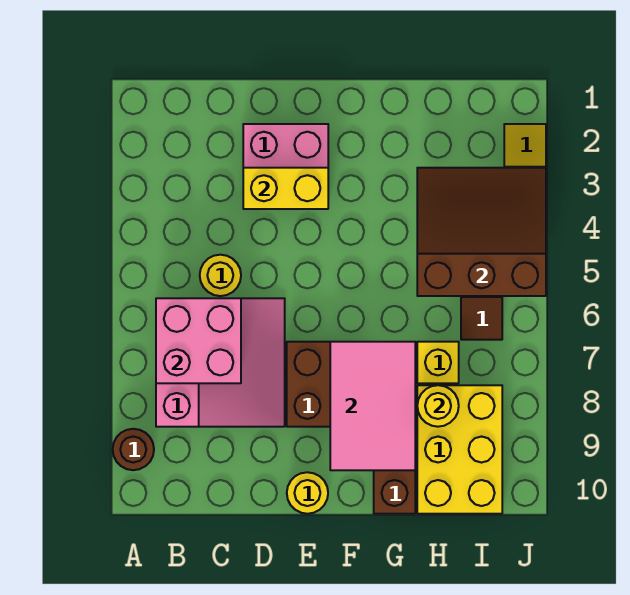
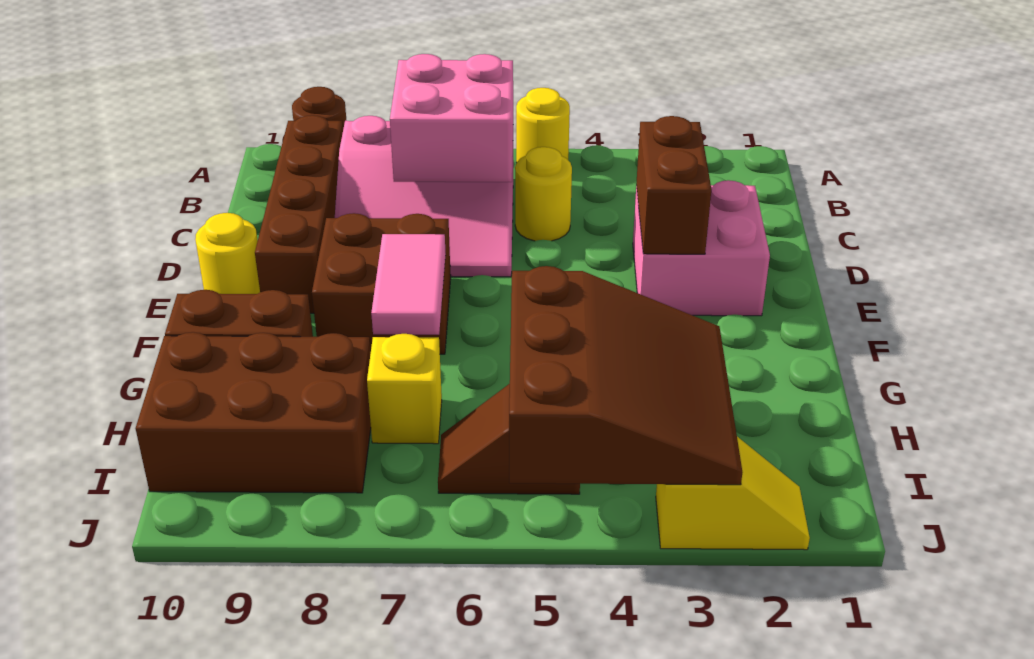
none -> brown 1x4 brick [255,115,343,313]
yellow 1x2 brick [243,168,328,209] -> brown 1x2 brick [636,116,712,254]
pink 2x3 tile [330,342,415,470] -> pink 1x2 tile [371,234,446,335]
yellow 2x3 brick [417,385,502,514] -> brown 2x3 brick [136,332,371,493]
yellow 1x1 round brick [417,385,459,427] -> yellow 1x1 round brick moved to [516,88,570,163]

